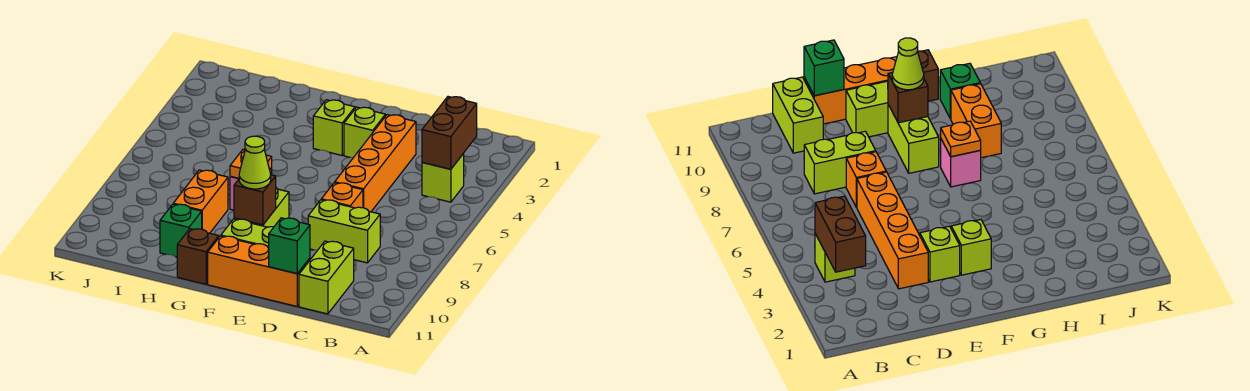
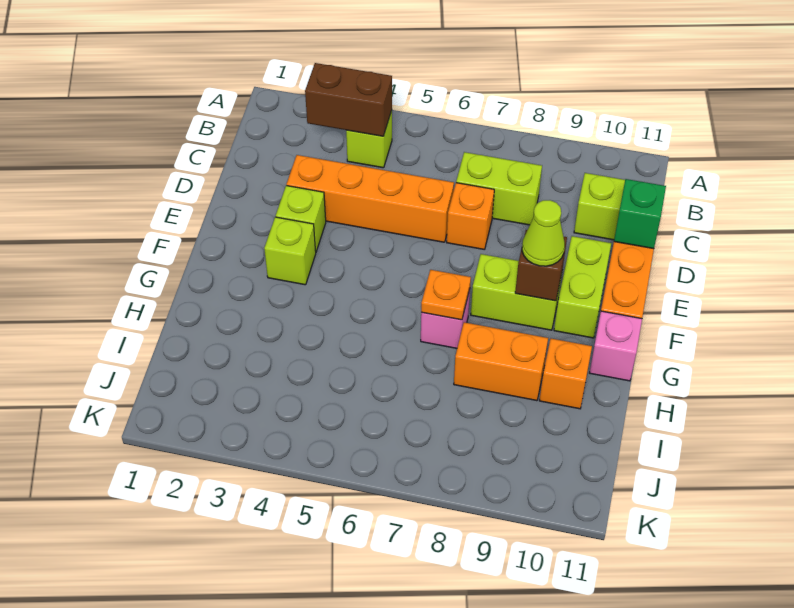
lime 1x2 brick [308,200,380,263] -> lime 1x2 brick turned to [456,152,542,225]
brown 1x1 brick [177,229,219,284] -> pink 1x1 brick [590,311,642,381]
green 1x1 brick [160,204,202,257] -> orange 1x1 brick [539,339,592,409]

